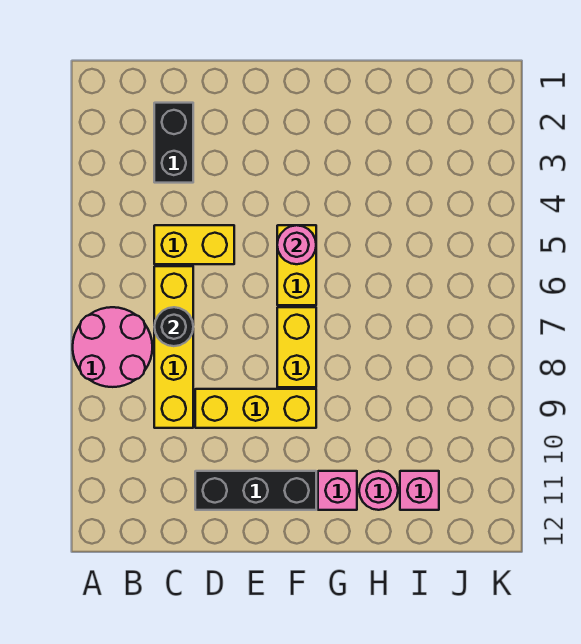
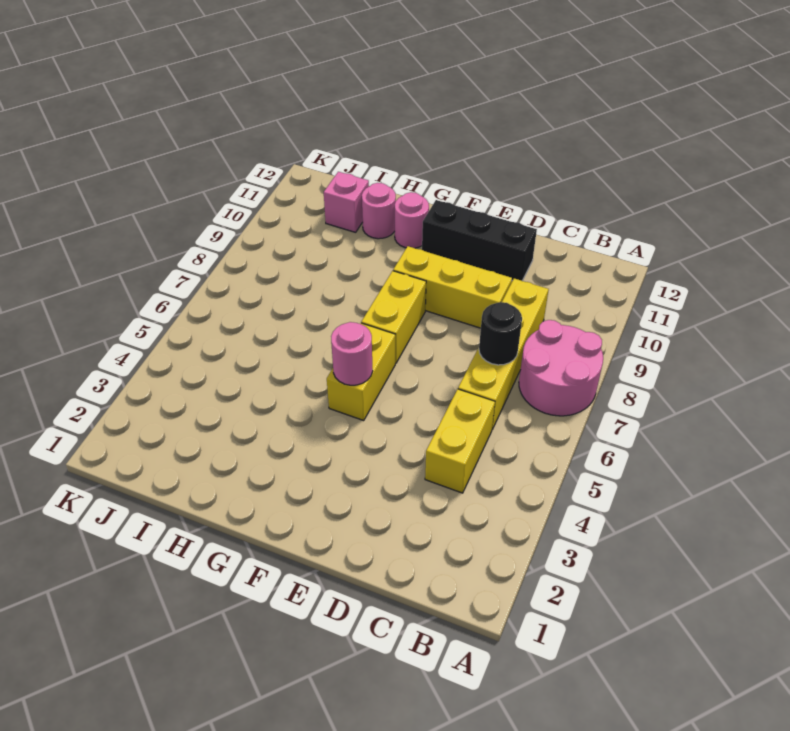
black 1x2 brick [154,103,193,183] -> none
yellow 1x2 brick [154,225,234,264] -> yellow 1x2 brick turned to [425,389,495,493]
pink 1x1 brick [318,471,357,510] -> pink 1x1 round brick [395,192,429,248]

